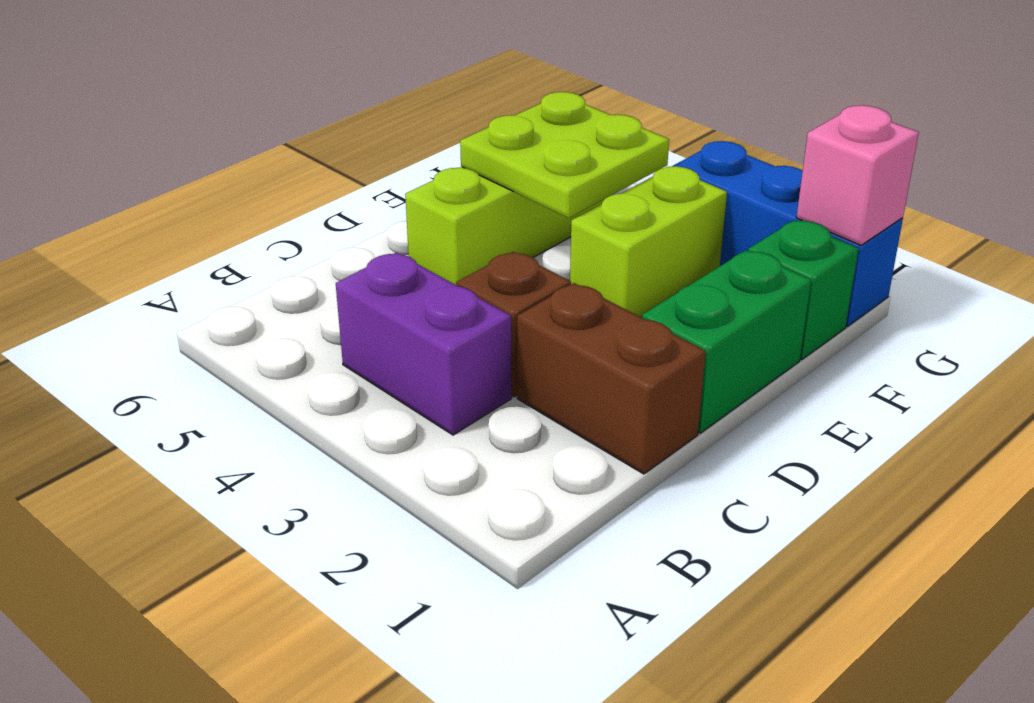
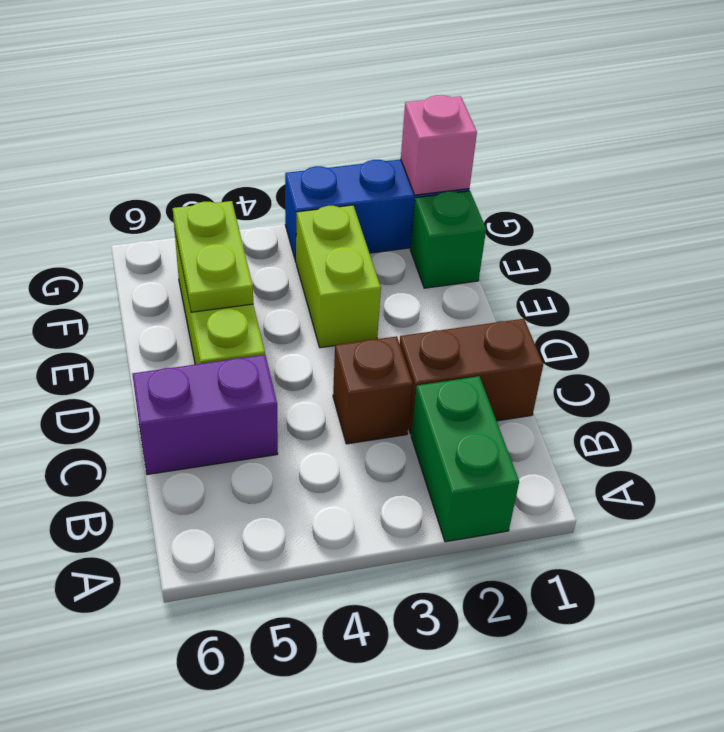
purple 1x2 brick [336,253,512,435] -> purple 1x2 brick moved to [132,355,278,475]
green 1x2 brick [642,250,811,433] -> green 1x2 brick moved to [411,376,519,542]
lime 2x2 plate [460,92,669,218] -> lime 1x2 plate [173,201,253,312]

